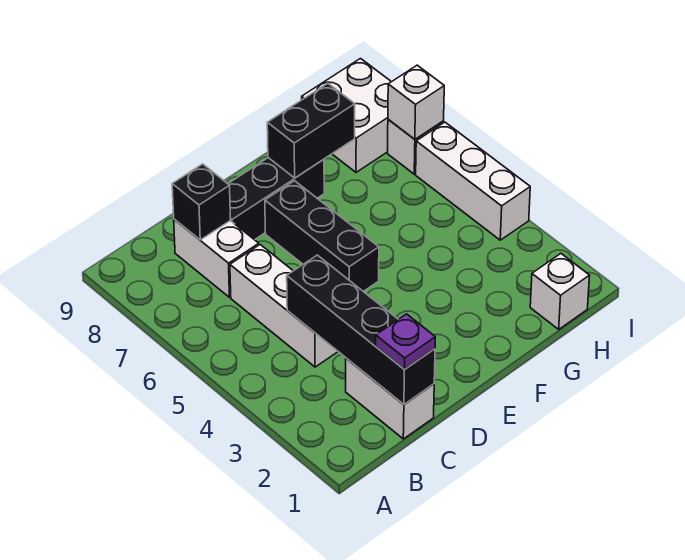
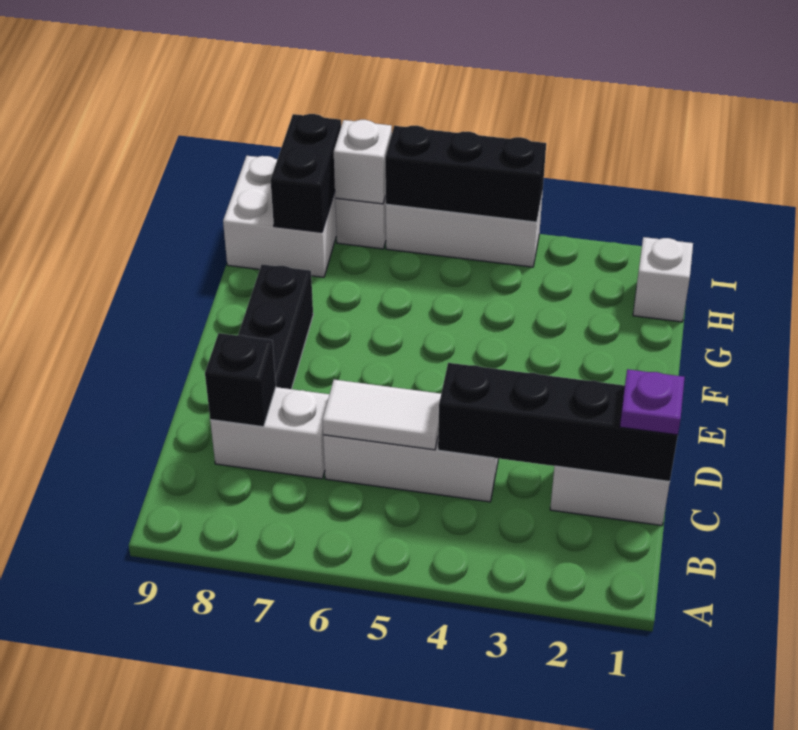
none -> white 1x2 tile [323,380,441,450]
black 1x3 brick [265,181,379,291] -> black 1x3 brick moved to [385,126,546,222]
black 1x2 brick [267,83,355,178] -> black 1x2 brick moved to [271,114,341,232]

